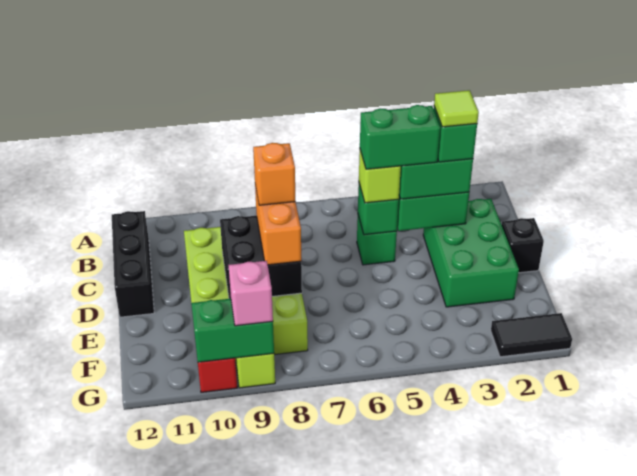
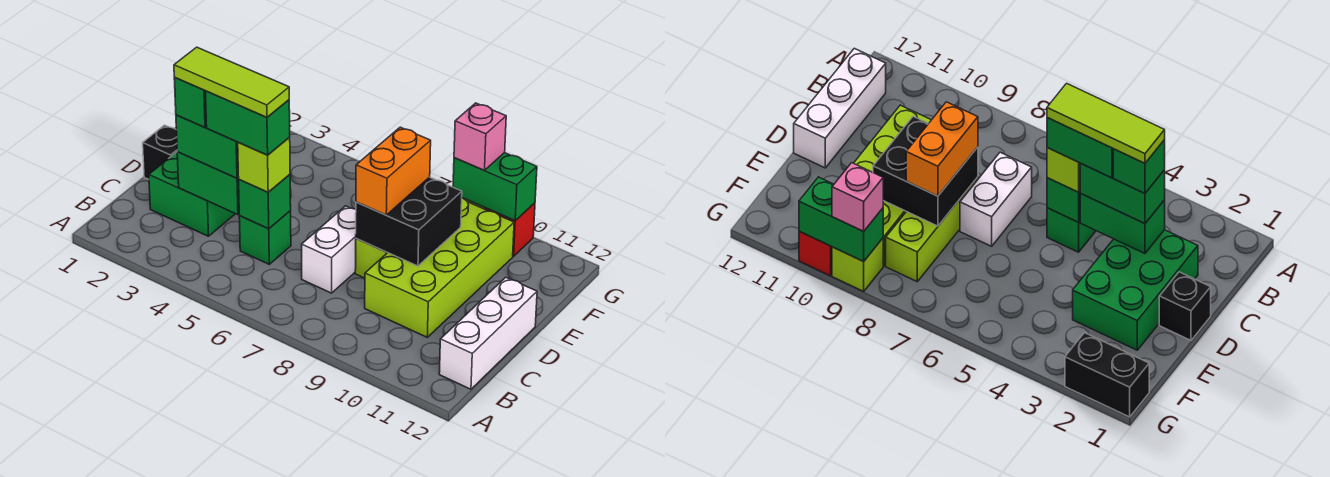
black 1x3 brick [112,211,154,317] -> white 1x3 brick [439,277,537,389]
lime 1x1 tile [434,90,479,127] -> lime 1x3 tile [174,47,289,117]
none -> white 1x2 brick [302,206,356,293]
orange 1x1 brick [253,143,295,205] -> none
black 1x2 tile [491,313,572,357] -> black 1x2 brick [1065,333,1149,417]

